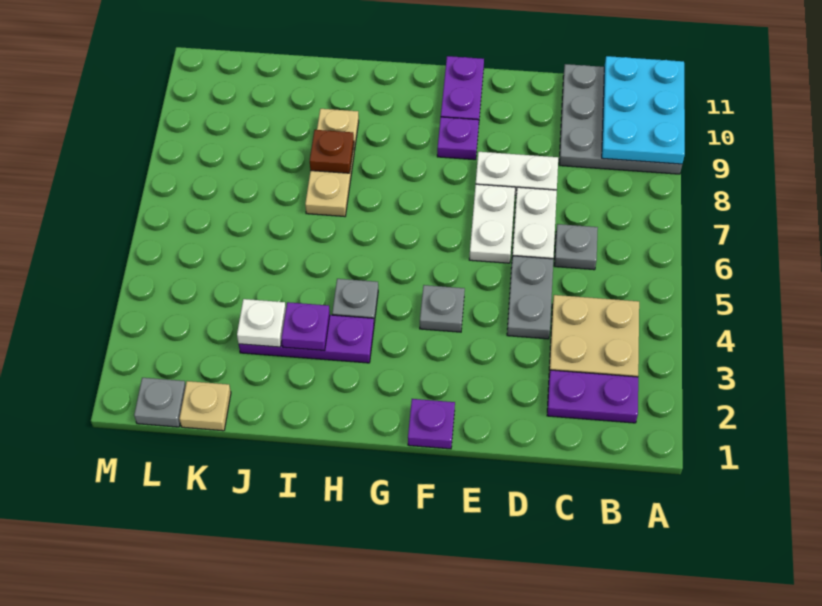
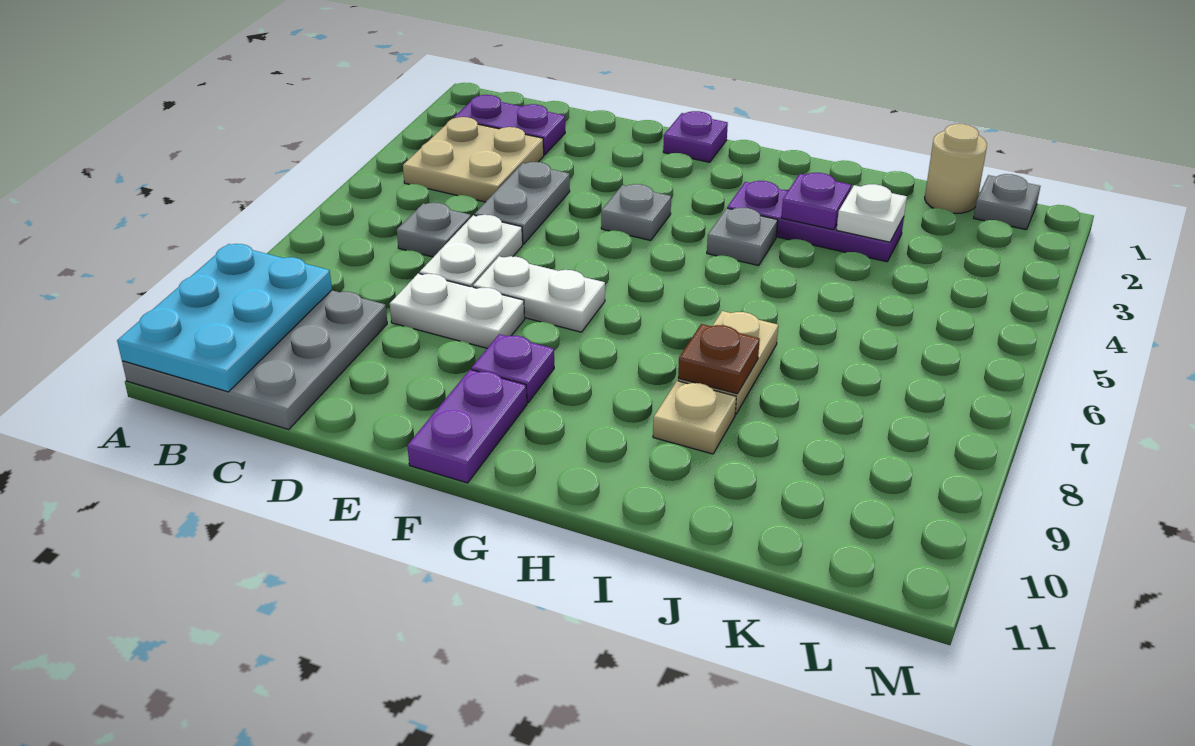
white 1x2 plate [469,184,515,263] -> white 1x2 plate turned to [473,256,605,332]
tan 1x1 plate [179,381,231,431] -> tan 1x1 round brick [925,124,987,213]

